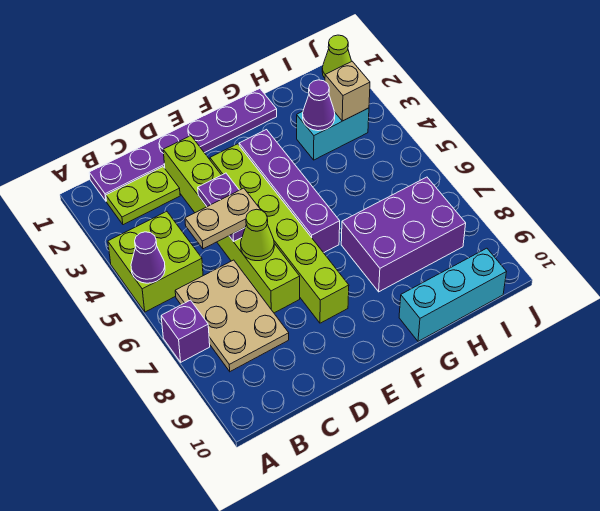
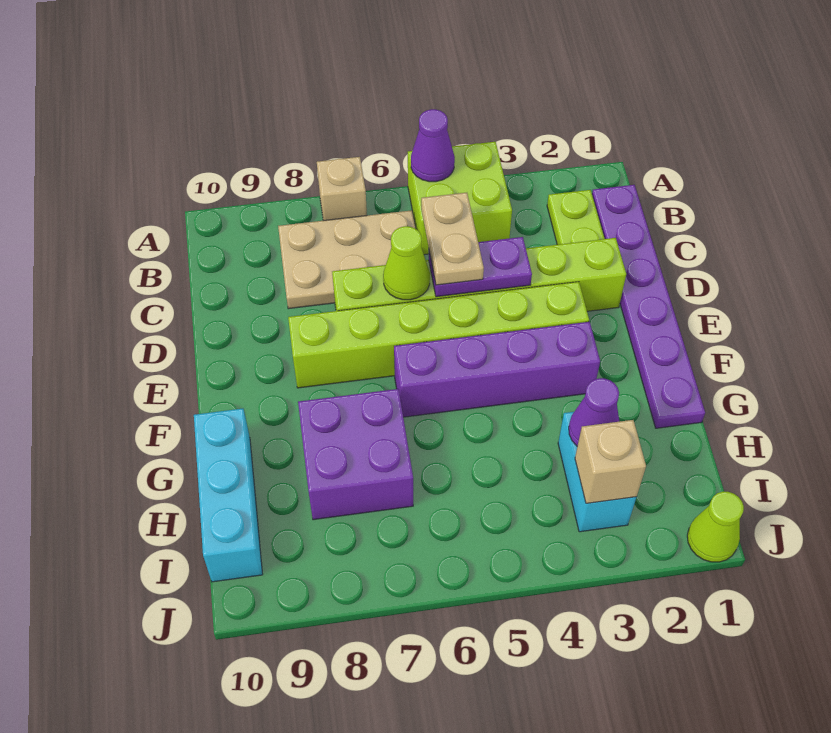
purple 1x1 brick [161,300,210,362] -> tan 1x1 brick [317,157,367,220]
purple 2x3 brick [341,177,466,292] -> purple 2x2 brick [298,389,413,520]

